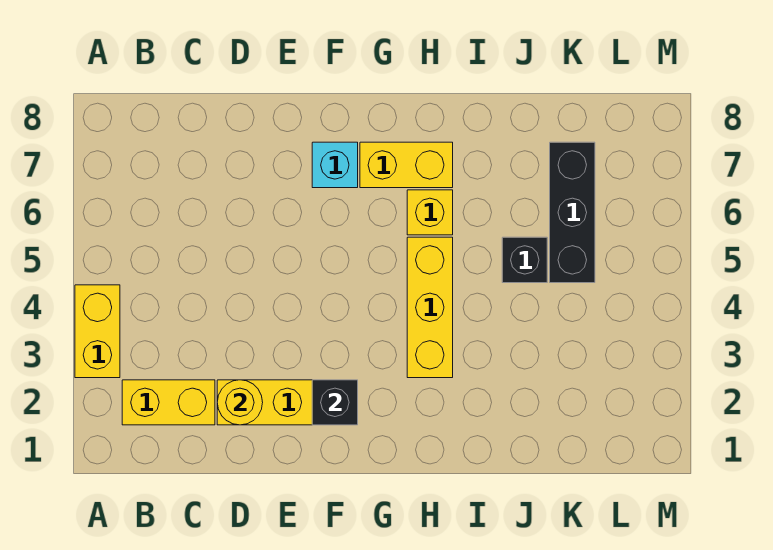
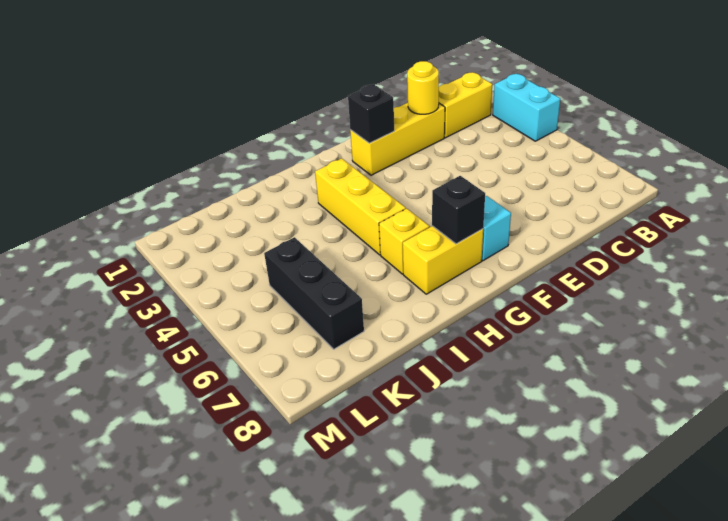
yellow 1x2 brick [75,285,120,378] -> cyan 1x2 brick [493,74,560,141]
black 1x1 brick [502,237,547,283] -> black 1x1 brick moved to [432,176,485,244]

